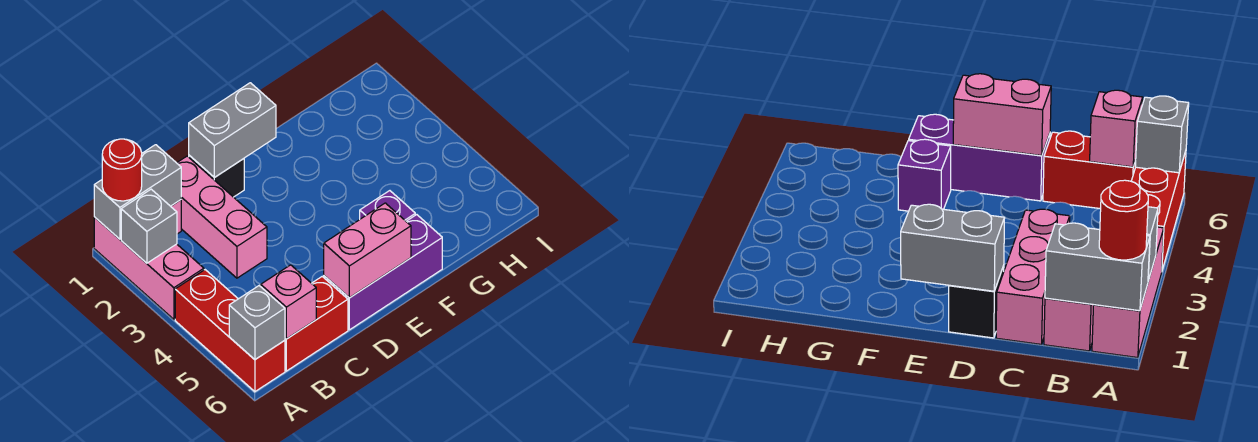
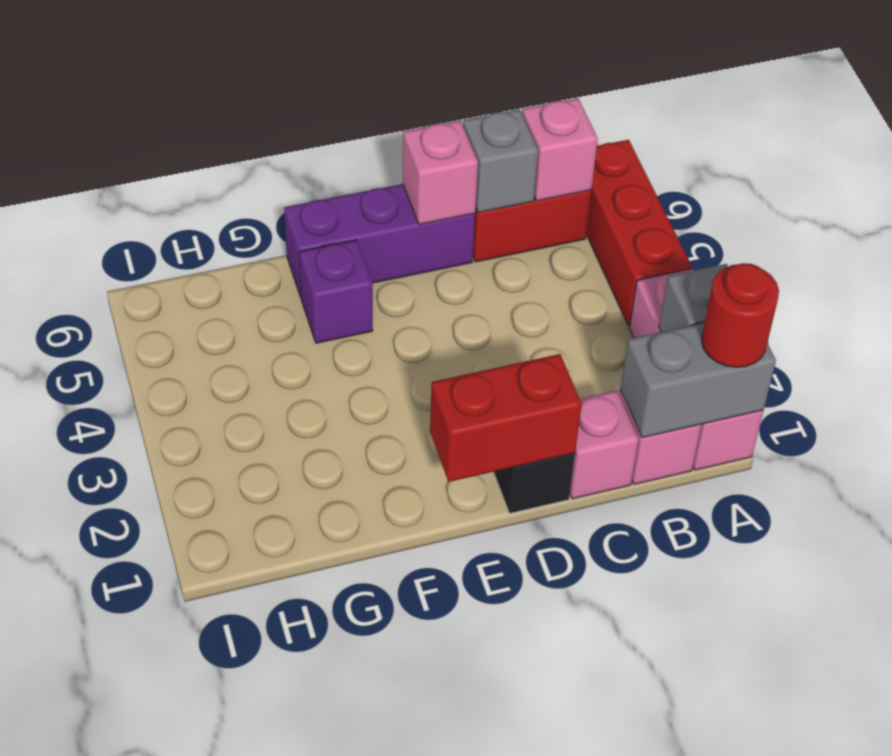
grey 1x1 brick [229,286,285,359] -> grey 1x1 brick moved to [463,109,538,213]
pink 1x3 brick [177,156,267,278] -> pink 1x1 brick [570,390,639,499]
grey 1x2 brick [189,83,276,178] -> red 1x2 brick [430,354,582,482]
pink 1x2 brick [324,203,411,298] -> pink 1x1 brick [403,121,478,225]

